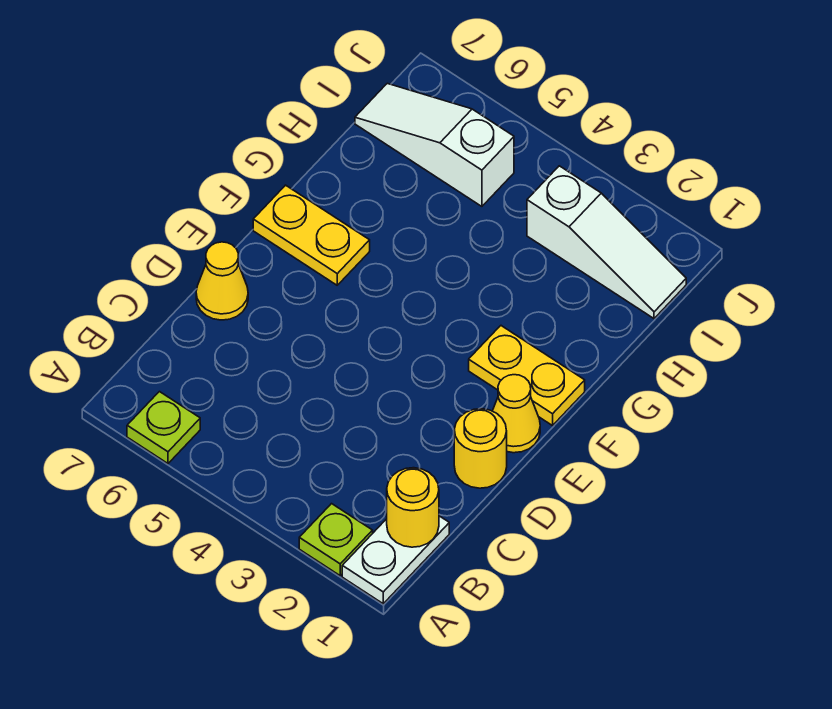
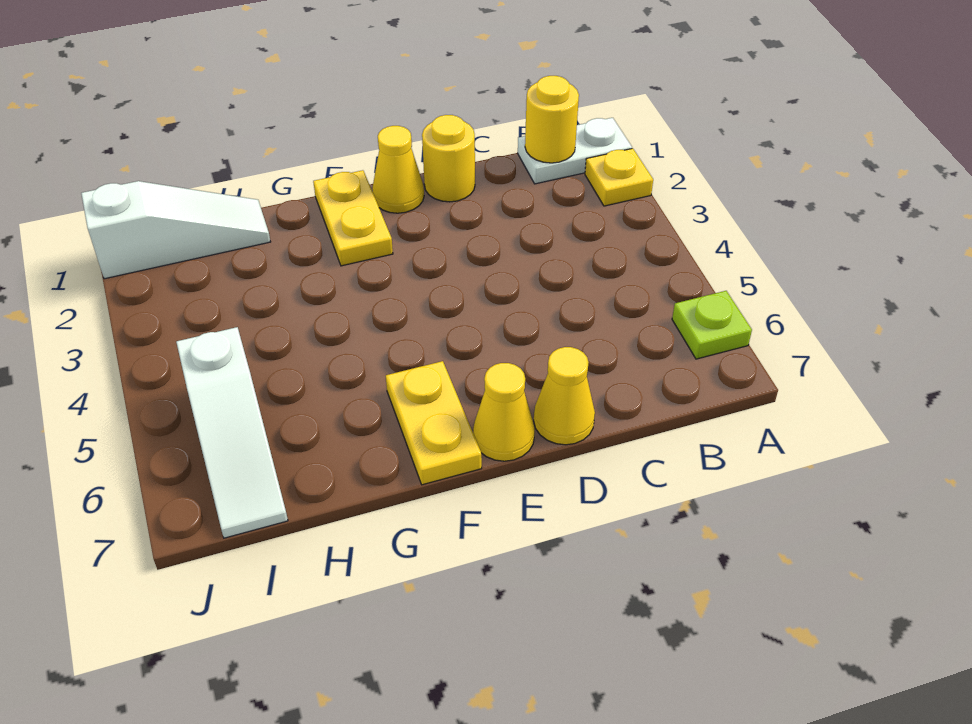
lime 1x1 plate [299,504,373,576] -> yellow 1x1 plate [585,148,653,206]
none -> yellow 1x1 cone [473,363,535,461]
white 1x3 slope [527,166,686,318] -> white 1x3 slope turned to [81,181,270,279]

